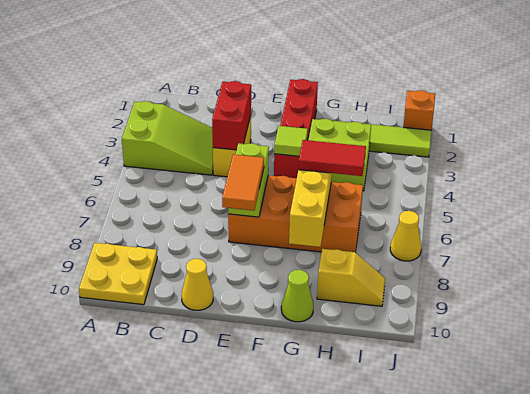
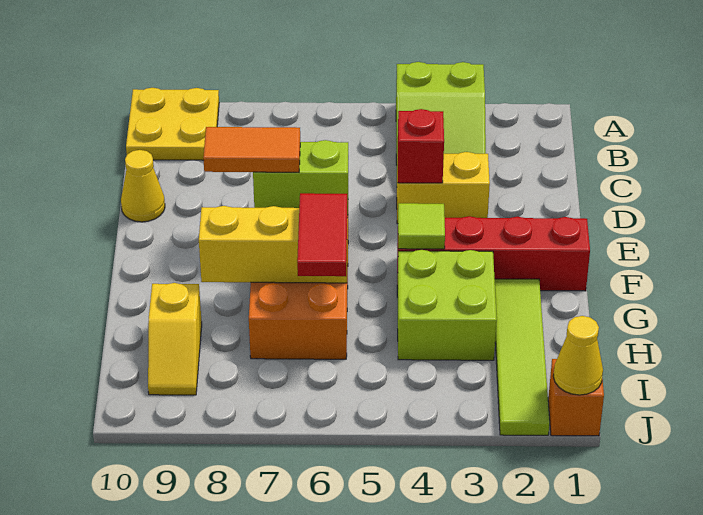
red 1x2 brick [212,81,251,150] -> red 1x1 brick [398,109,444,183]
lime 1x1 cone [281,270,314,322] -> none
yellow 1x1 cone [390,211,421,261] -> yellow 1x1 cone moved to [553,316,603,395]

